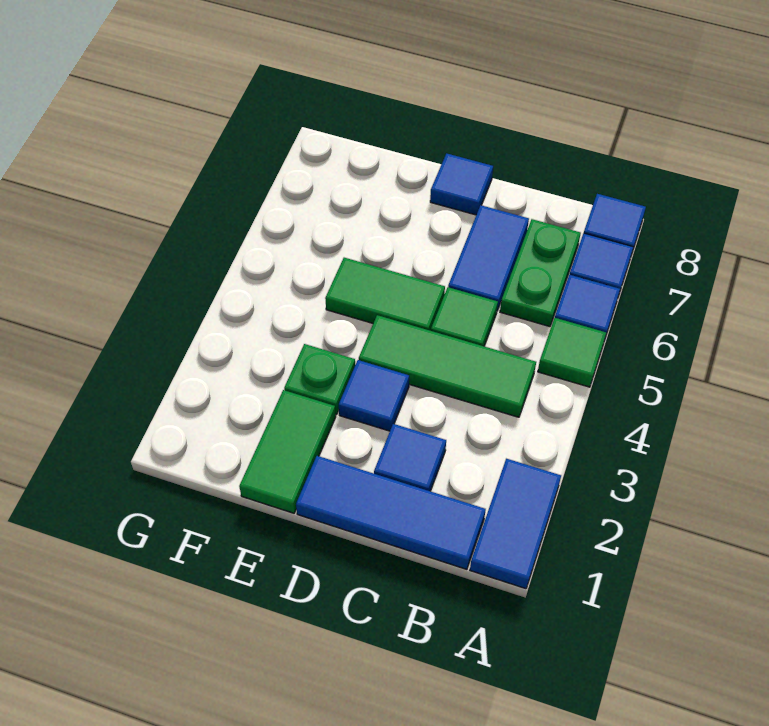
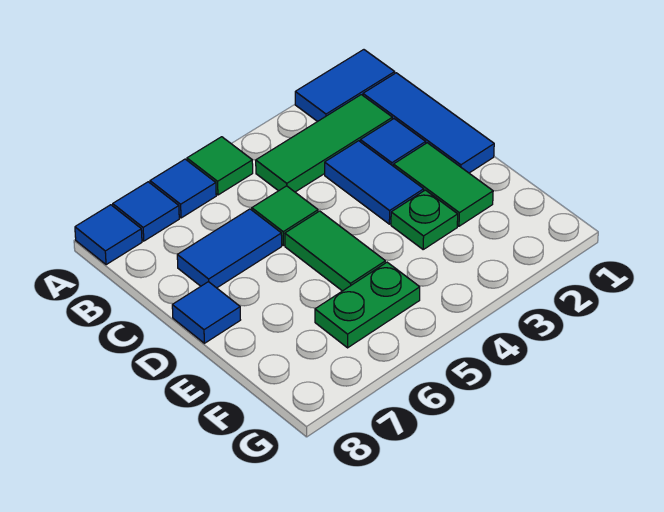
green 1x3 tile [359,315,536,417] -> green 1x3 tile turned to [256,95,392,192]
green 1x2 plate [500,219,581,327] -> green 1x2 plate moved to [315,262,420,348]
blue 1x1 tile [339,360,409,431] -> blue 1x2 tile [325,141,424,224]
green 1x2 tile [239,390,336,513] -> green 1x2 tile turned to [394,143,493,226]

